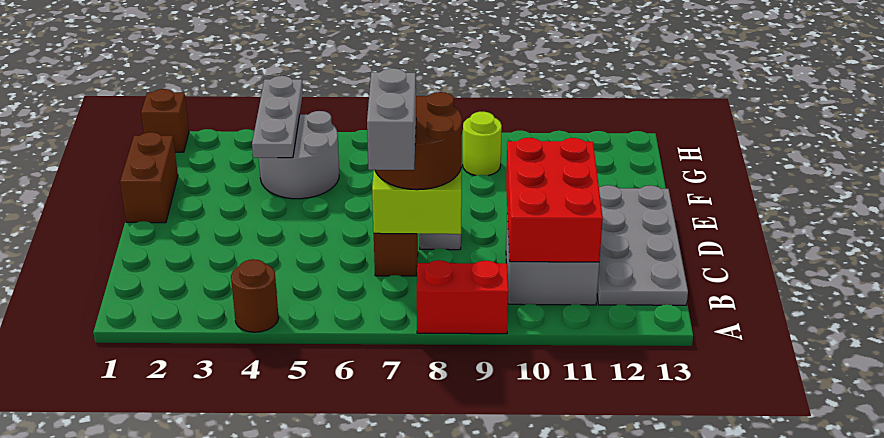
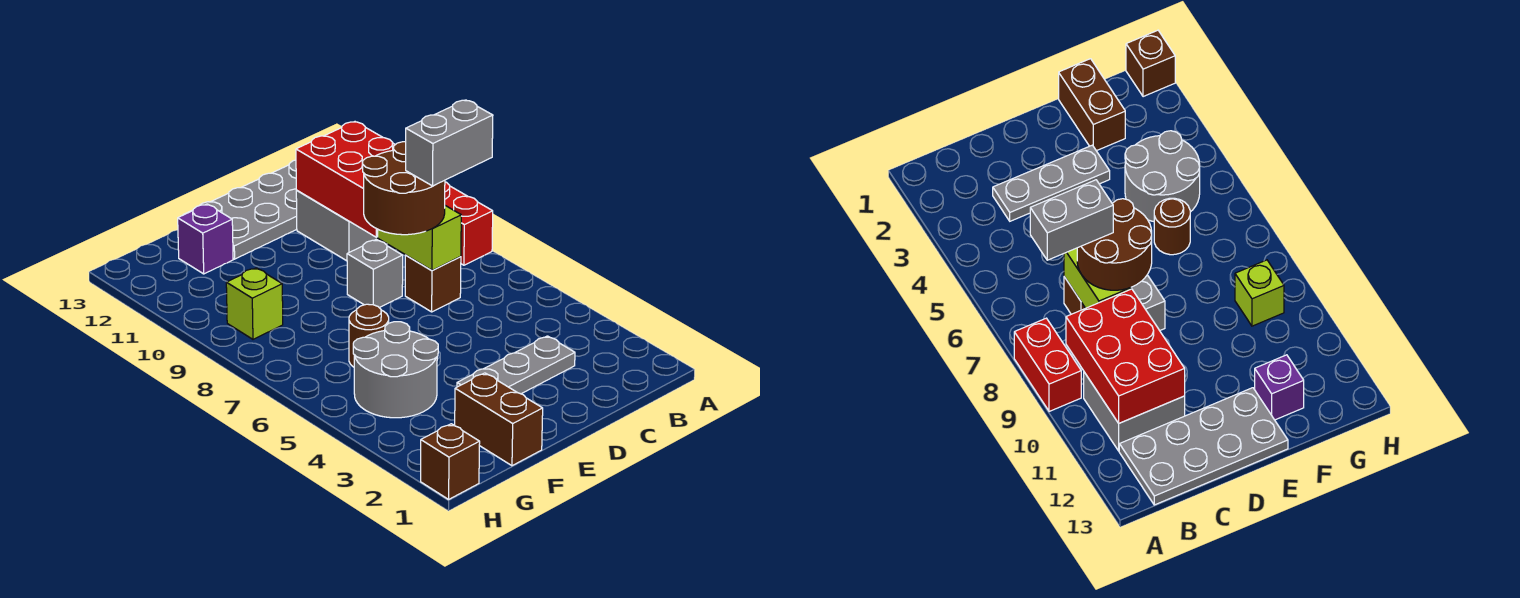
brown 1x1 round brick [231,259,279,332] -> brown 1x1 round brick moved to [349,304,389,367]
red 2x3 brick [506,138,603,262] -> red 2x3 brick turned to [296,122,395,237]
brown 1x2 brick [120,132,178,223] -> brown 1x2 brick turned to [455,373,543,466]
grey 1x3 plate [252,76,303,158] -> grey 1x3 plate moved to [457,336,575,394]
none -> purple 1x1 brick [178,204,233,274]
lime 1x1 round brick [463,112,502,176] -> lime 1x1 brick [226,268,283,339]

